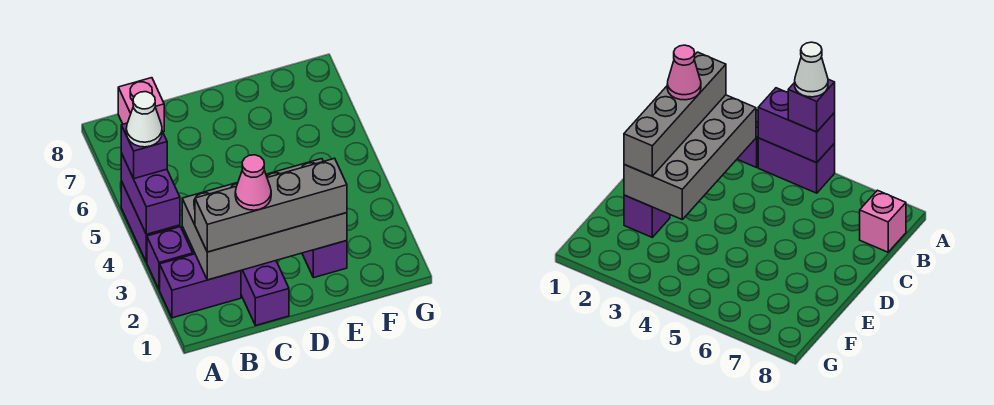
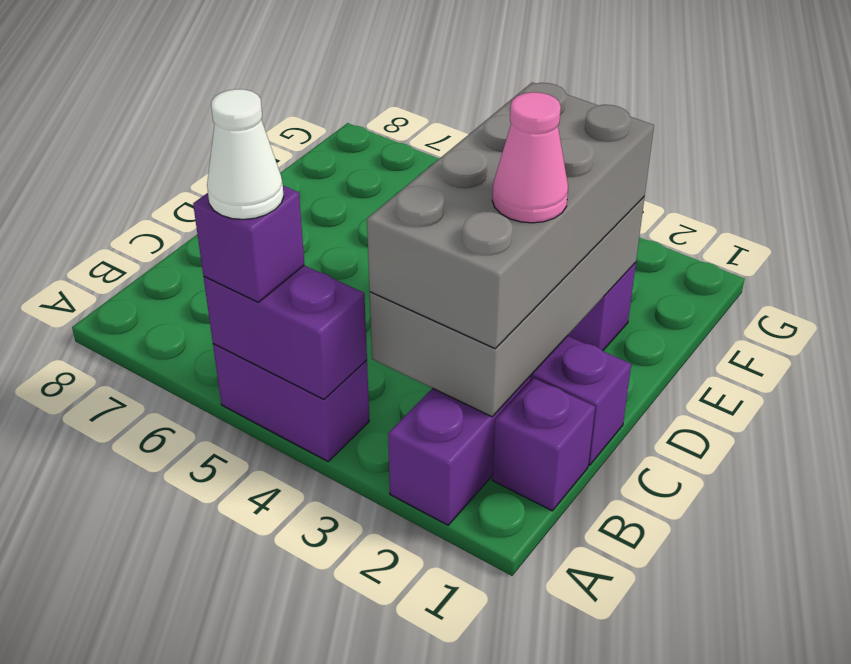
purple 1x1 brick [147,227,193,290] -> purple 1x1 brick moved to [492,378,595,511]
grey 1x4 brick [195,158,347,252] -> grey 2x4 brick [367,82,654,348]
pink 1x1 brick [118,78,164,132] -> none

